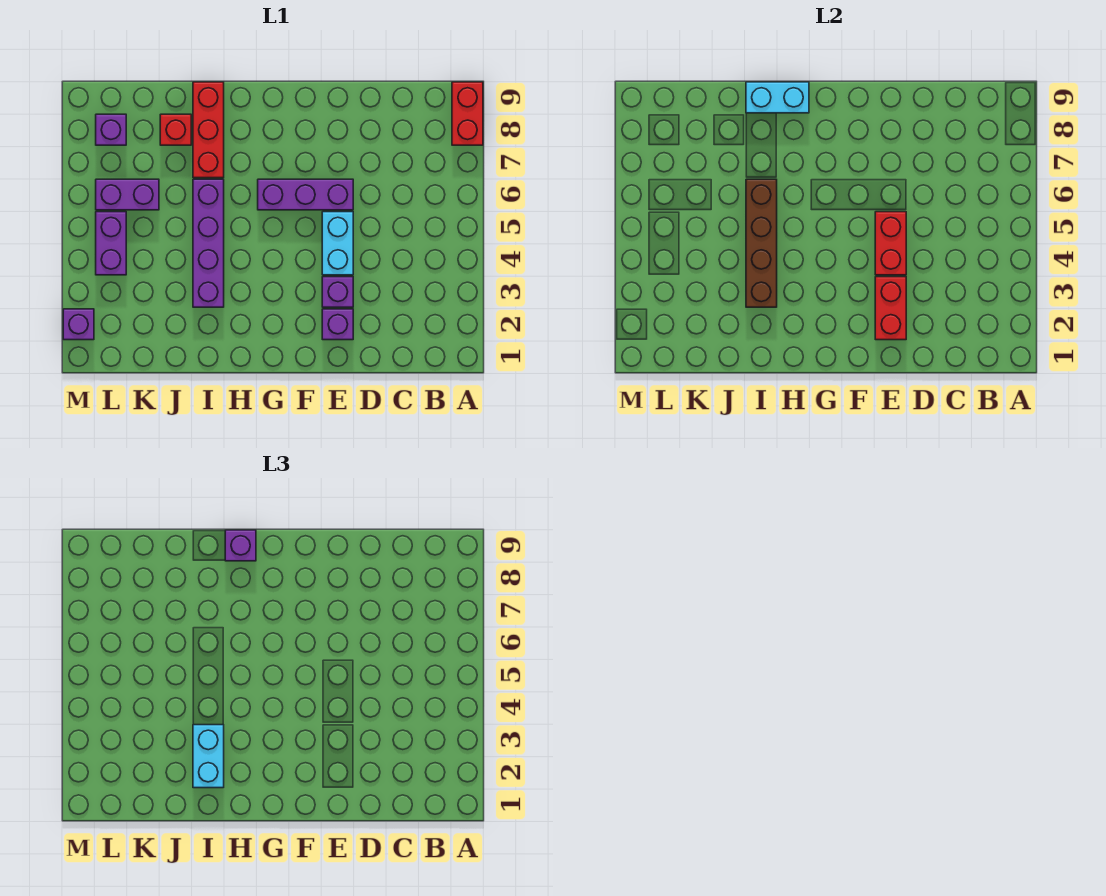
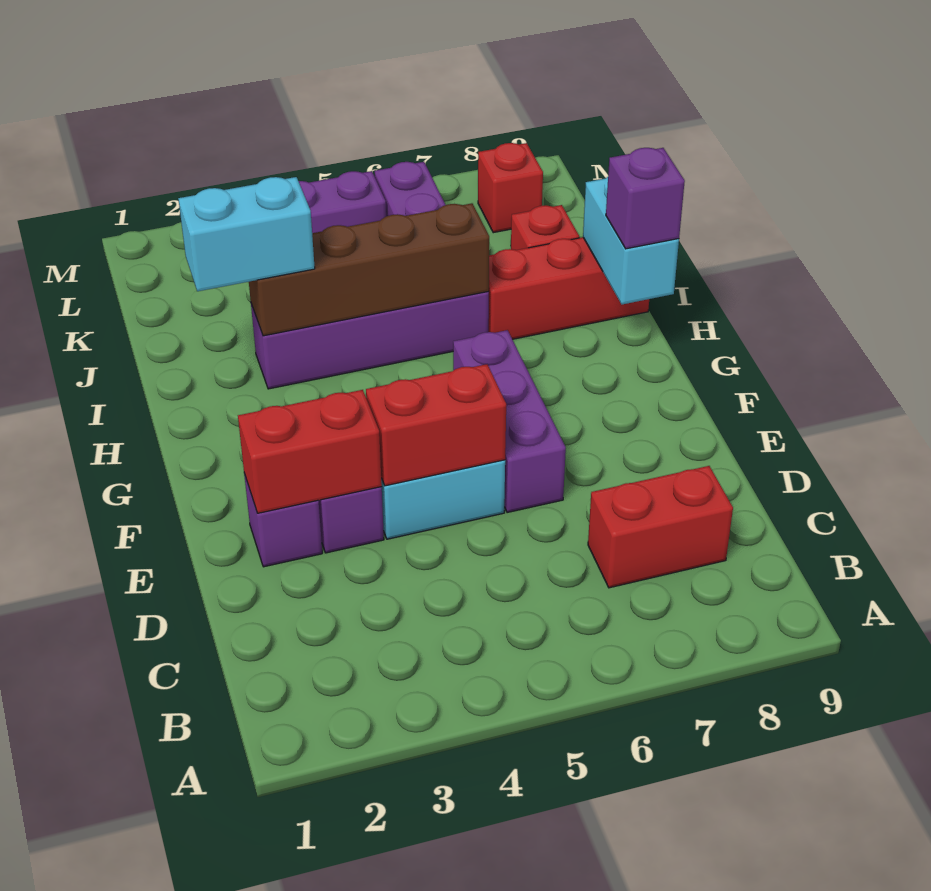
red 1x2 brick [452,82,483,145] -> red 1x2 brick moved to [588,466,733,588]
purple 1x1 brick [96,114,126,145] -> red 1x1 brick [478,143,543,233]
purple 1x1 brick [63,309,94,340] -> none

